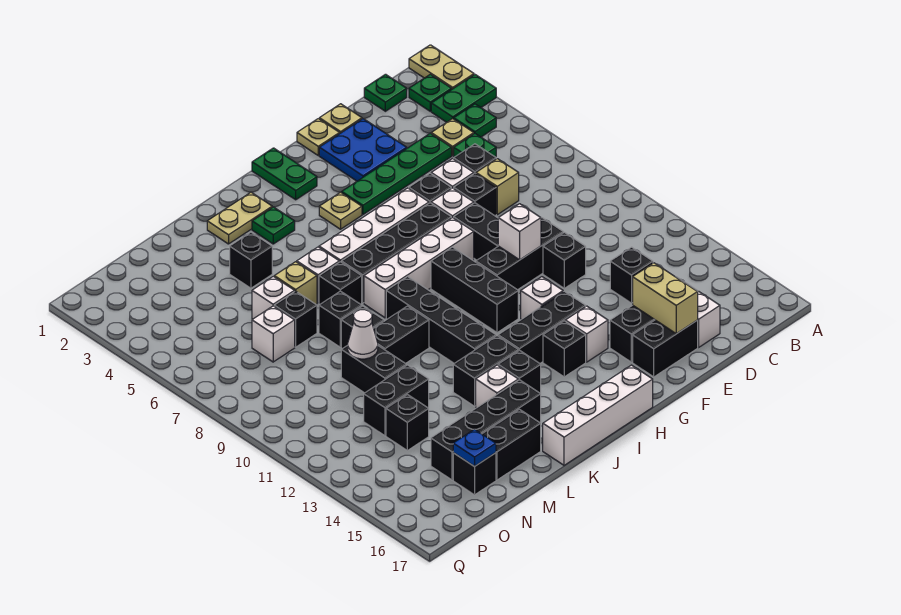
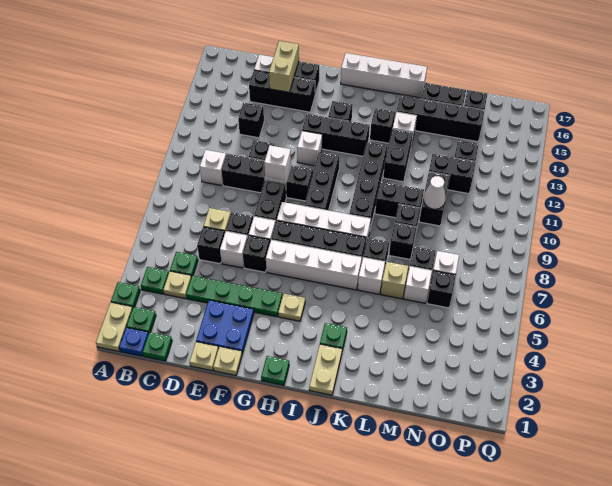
green 1x2 plate [431,75,496,122] -> green 1x1 plate [111,282,140,308]
black 1x3 brick [476,218,563,290] -> black 1x4 brick [221,154,313,201]
white 1x1 brick [565,306,608,362] -> white 1x1 brick moved to [199,150,226,186]
green 1x2 plate [252,148,317,200] -> green 1x1 plate [261,356,289,385]
tan 1x2 plate [207,192,272,244] -> tan 1x2 plate turned to [309,344,342,395]
black 1x2 brick [453,336,518,406] -> black 1x2 brick turned to [383,129,413,182]
black 1x1 brick [230,232,272,288] -> black 1x1 brick moved to [427,271,456,308]
blue 1x1 plate [453,429,496,466] -> blue 1x1 plate moved to [119,328,149,356]

